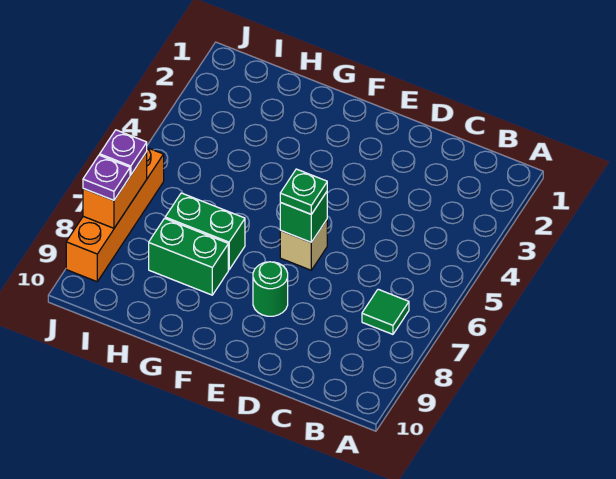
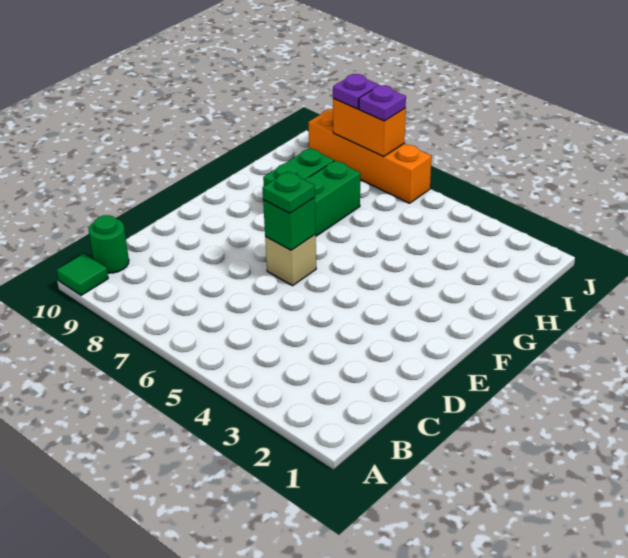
green 1x1 tile [362,289,409,334] -> green 1x1 tile moved to [57,254,108,295]
green 1x1 round brick [253,262,288,316] -> green 1x1 round brick moved to [89,215,129,273]

